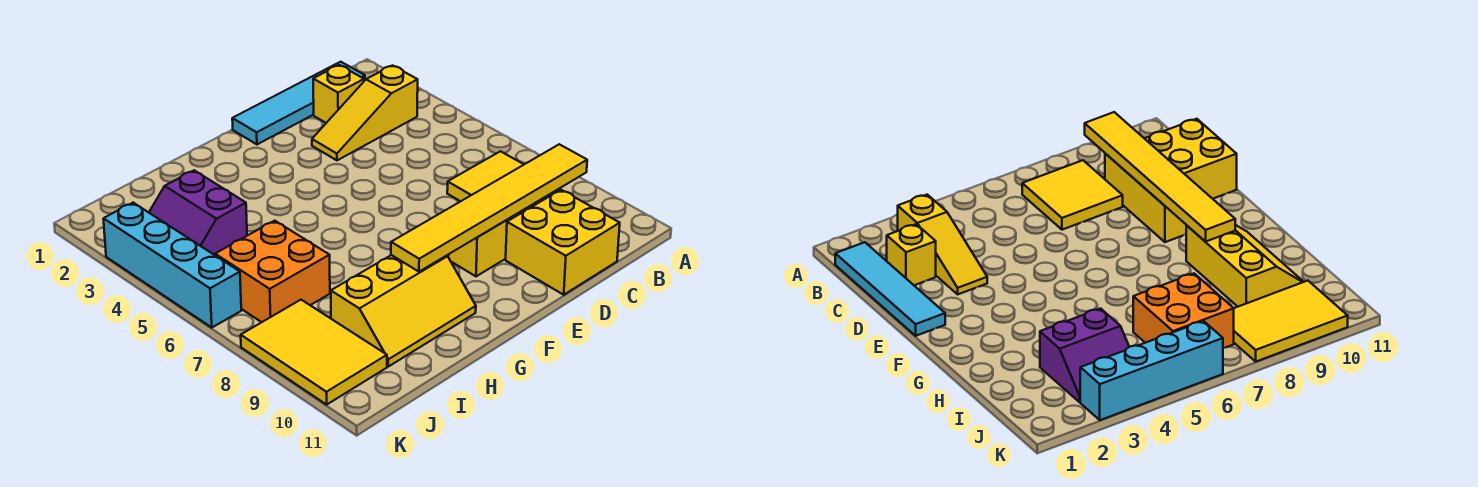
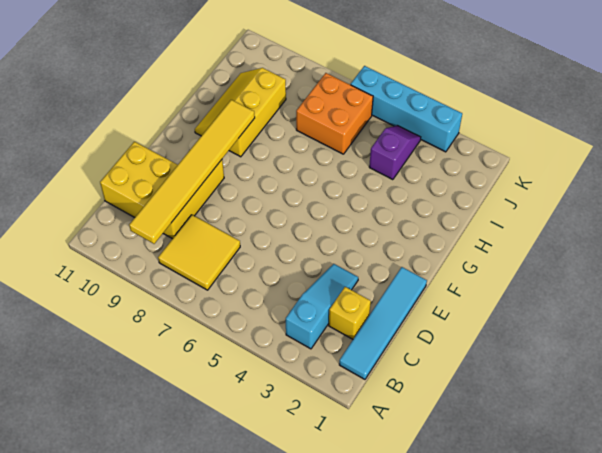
yellow 1x3 slope [312,65,418,160] -> cyan 1x3 slope [286,264,358,349]
purple 2x2 slope [149,170,247,255] -> purple 1x2 slope [369,125,421,180]
yellow 2x3 tile [241,300,387,405] -> none

